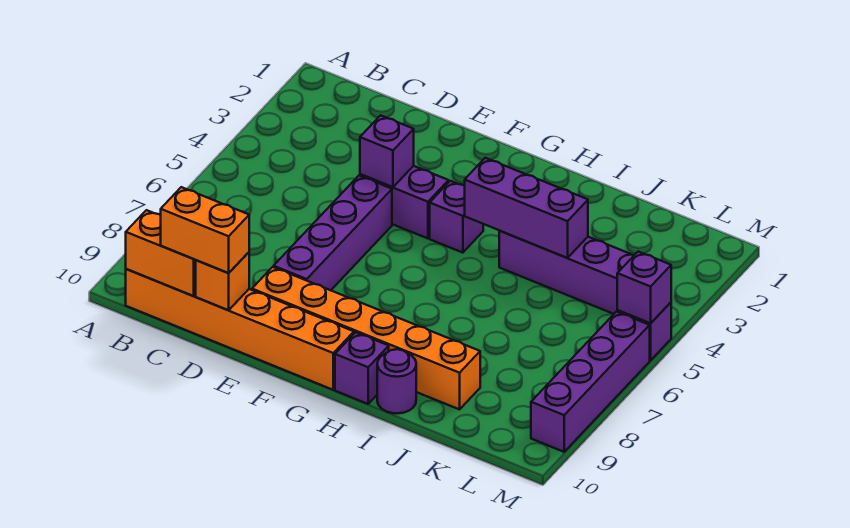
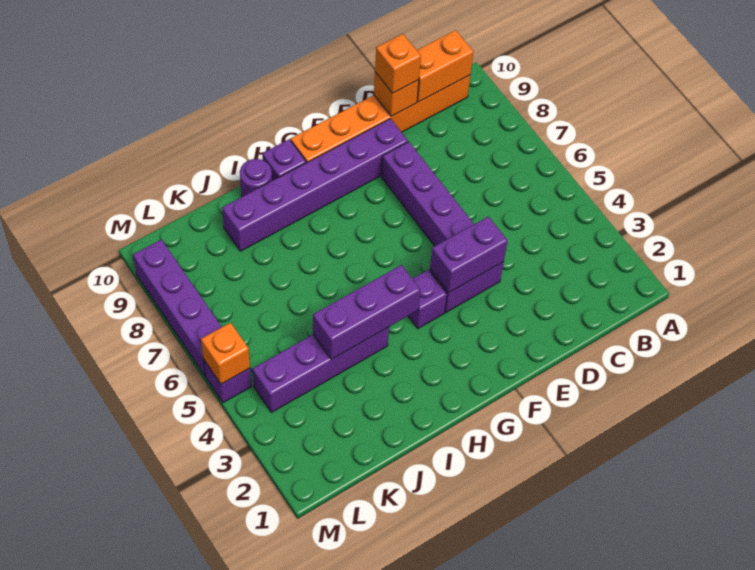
orange 1x2 brick [161,187,249,273] -> orange 1x1 brick [375,34,421,93]
purple 1x1 brick [360,115,414,187] -> purple 1x2 brick [430,217,508,293]
orange 1x6 brick [252,267,480,409] -> purple 1x6 brick [222,119,408,251]
purple 1x1 brick [617,252,671,323] -> orange 1x1 brick [201,323,250,384]

